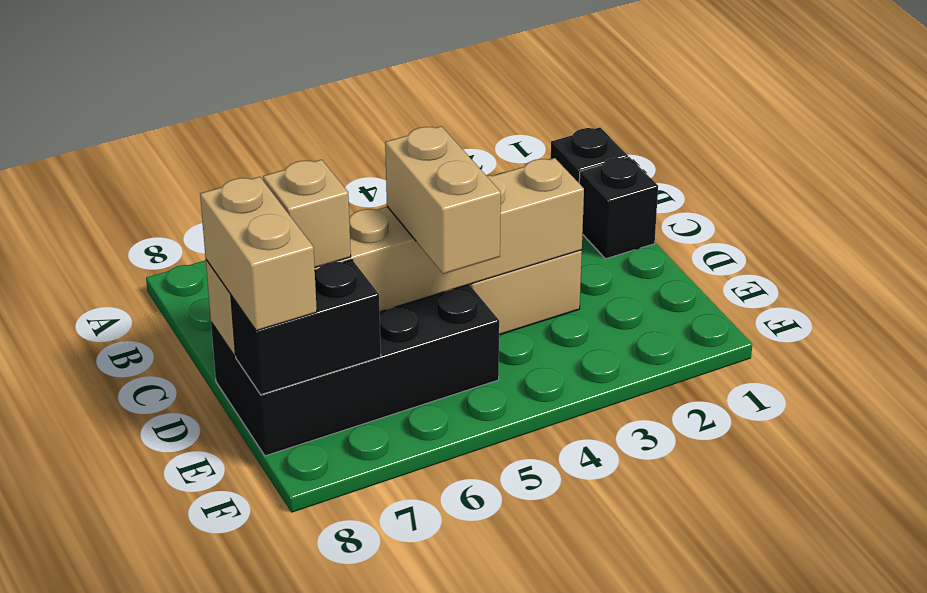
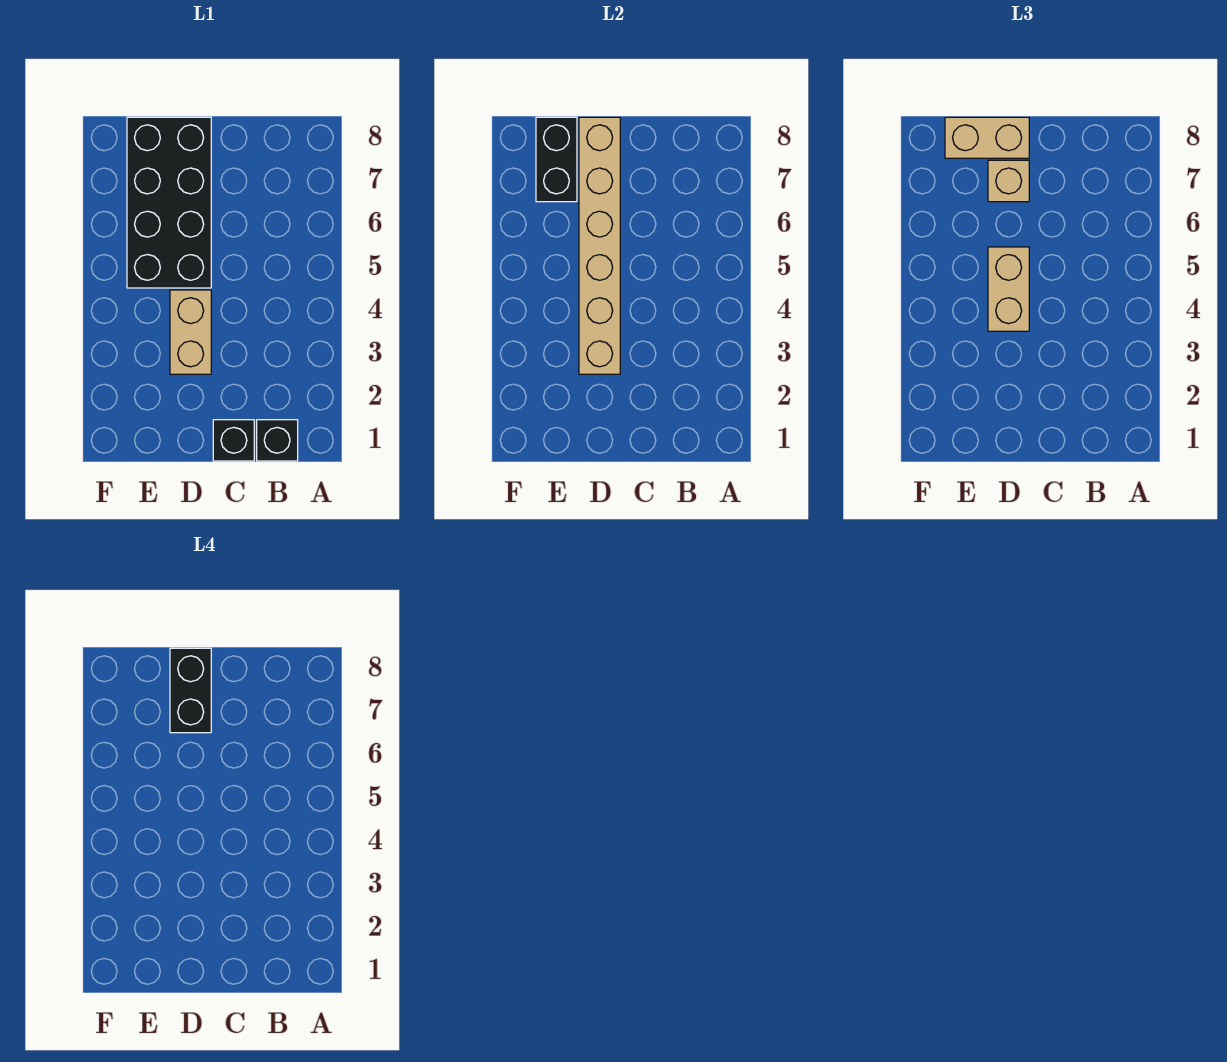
tan 1x2 brick [385,126,501,274] -> tan 1x2 brick turned to [988,247,1029,331]
none -> black 1x2 brick [170,648,211,733]

